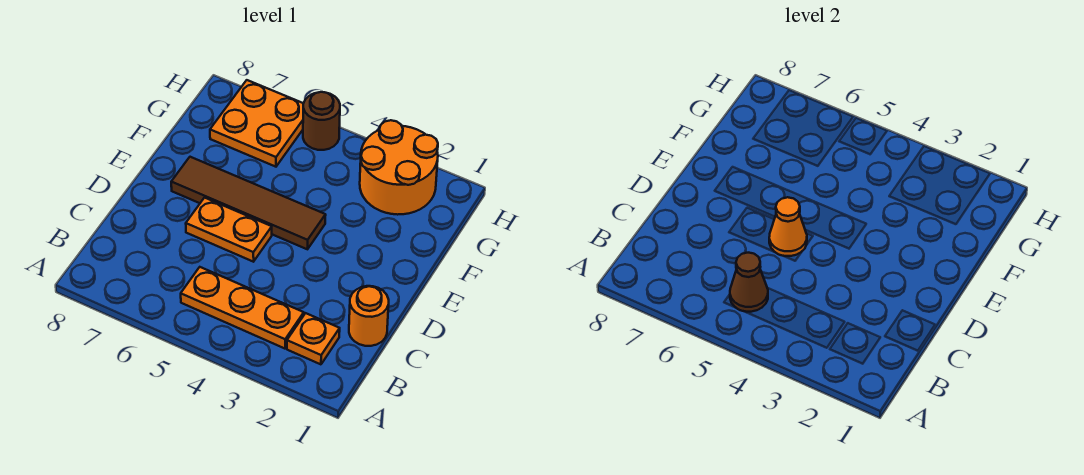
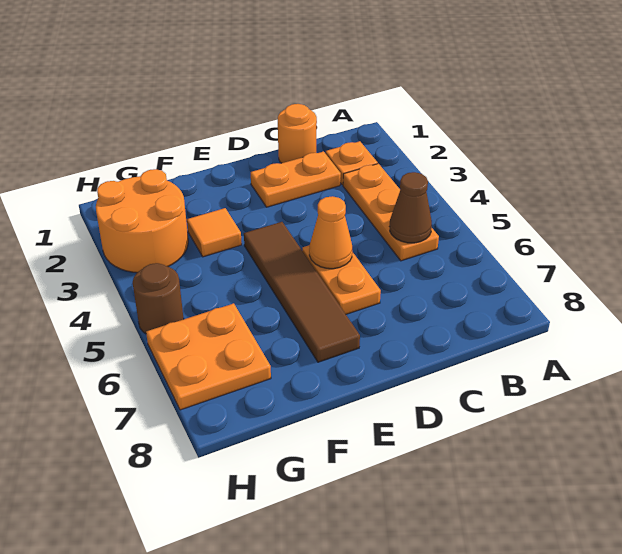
none -> orange 1x2 plate [251,151,341,207]
none -> orange 1x1 tile [187,208,242,257]

